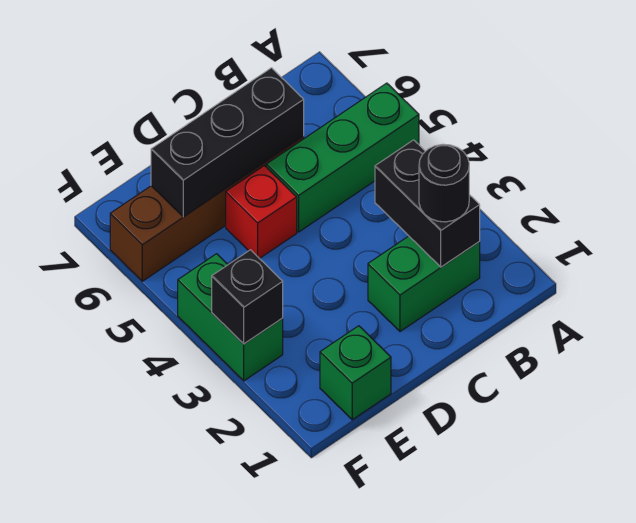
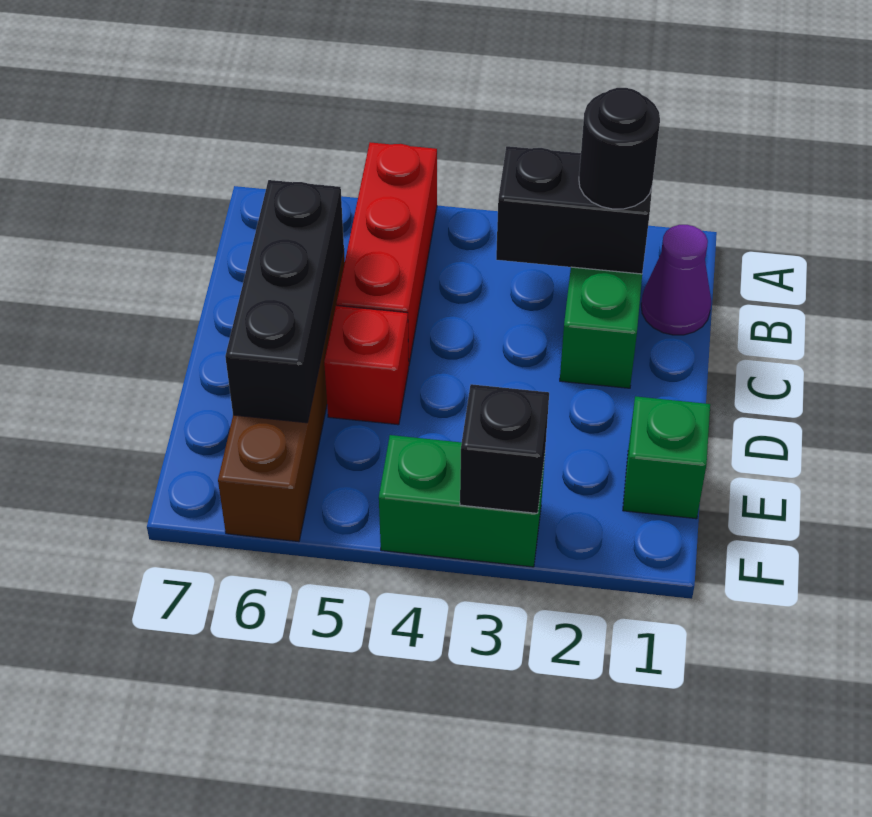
green 1x3 brick [266,83,419,232] -> red 1x3 brick [336,142,437,364]
none -> purple 1x1 cone [641,225,711,335]

